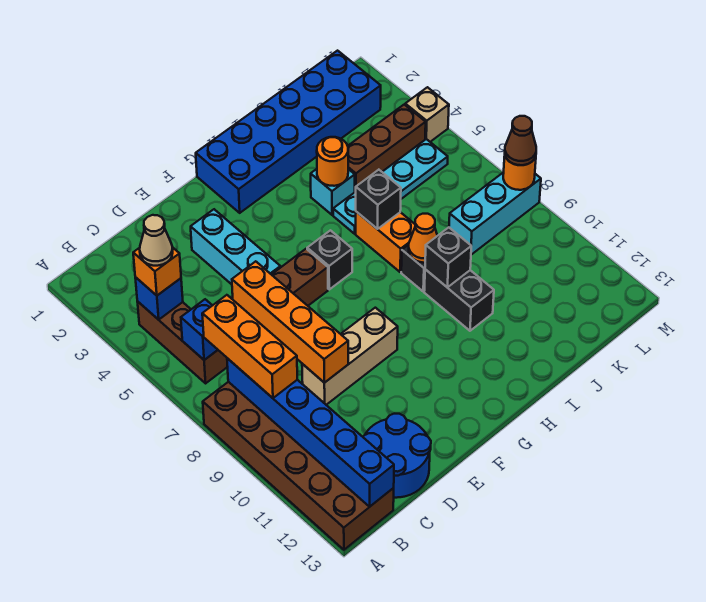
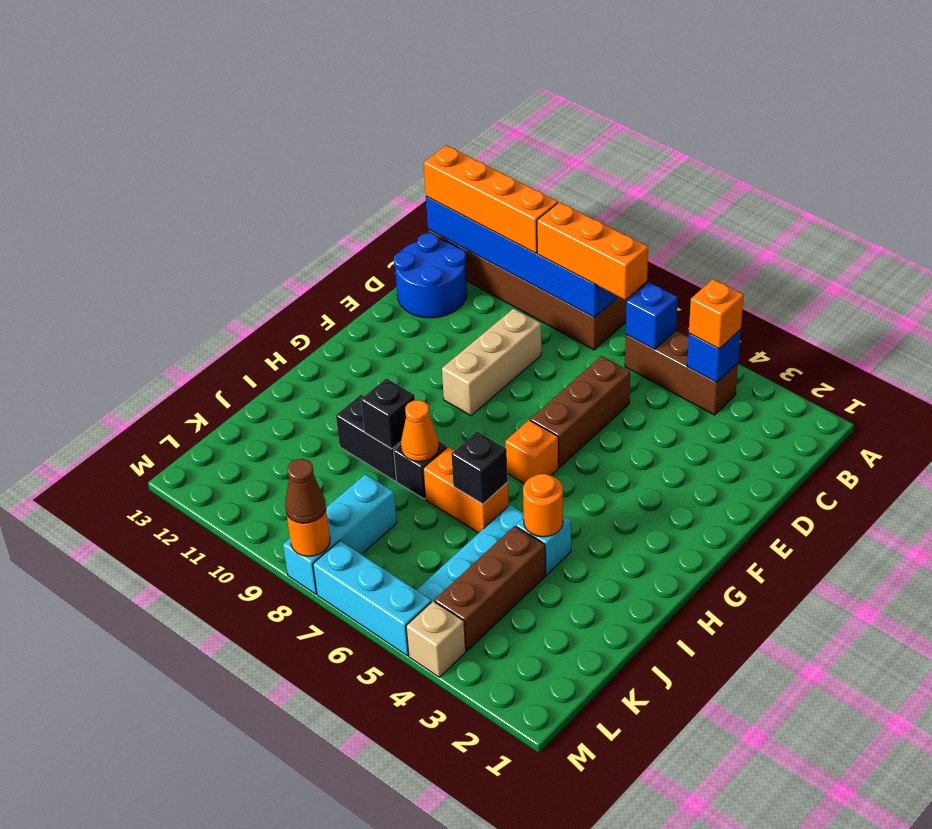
tan 1x1 cone [140,215,173,266] -> none
orange 1x4 brick [232,261,348,383] -> orange 1x4 brick moved to [424,145,558,253]
cyan 1x3 brick [191,209,280,284] -> cyan 1x3 brick moved to [313,541,432,656]
blue 2x6 brick [196,51,381,213] -> none
black 1x1 brick [307,230,352,289] -> orange 1x1 brick [505,420,559,484]

